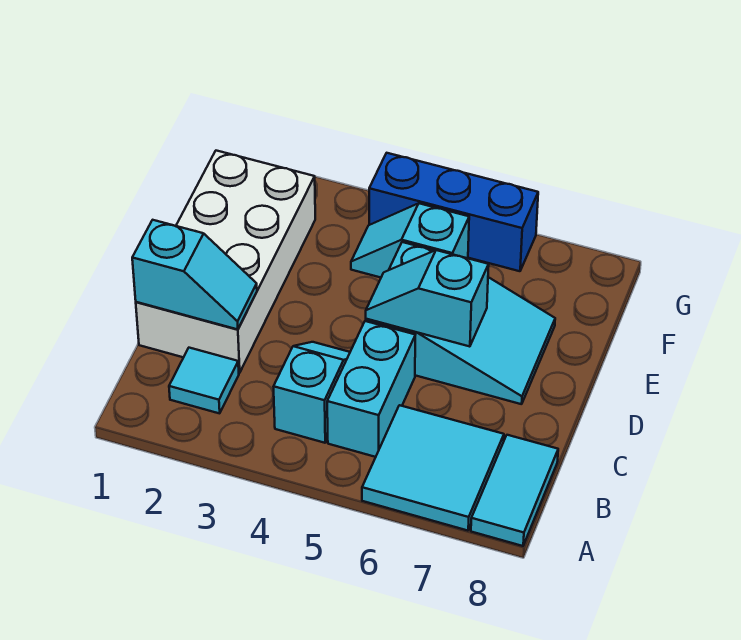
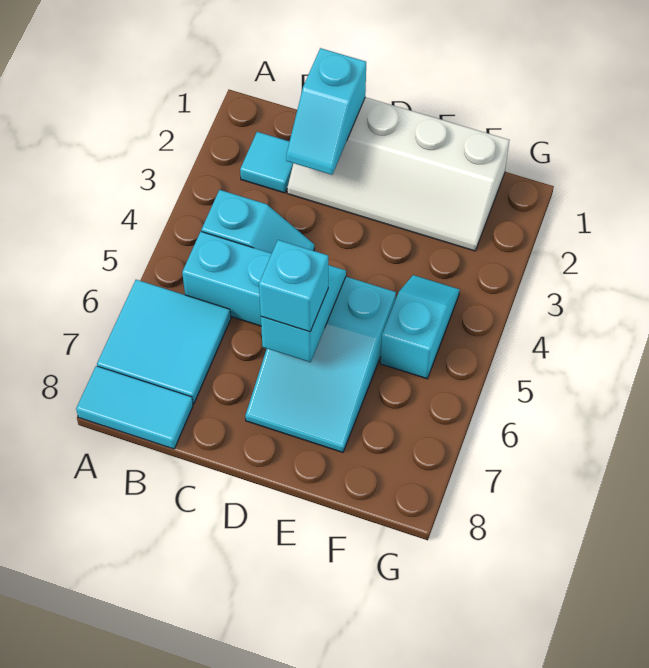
white 2x4 brick [136,151,315,373] -> white 2x4 slope [287,97,509,251]
none -> cyan 1x1 brick [259,240,328,332]
blue 1x3 brick [369,153,538,271] -> none

